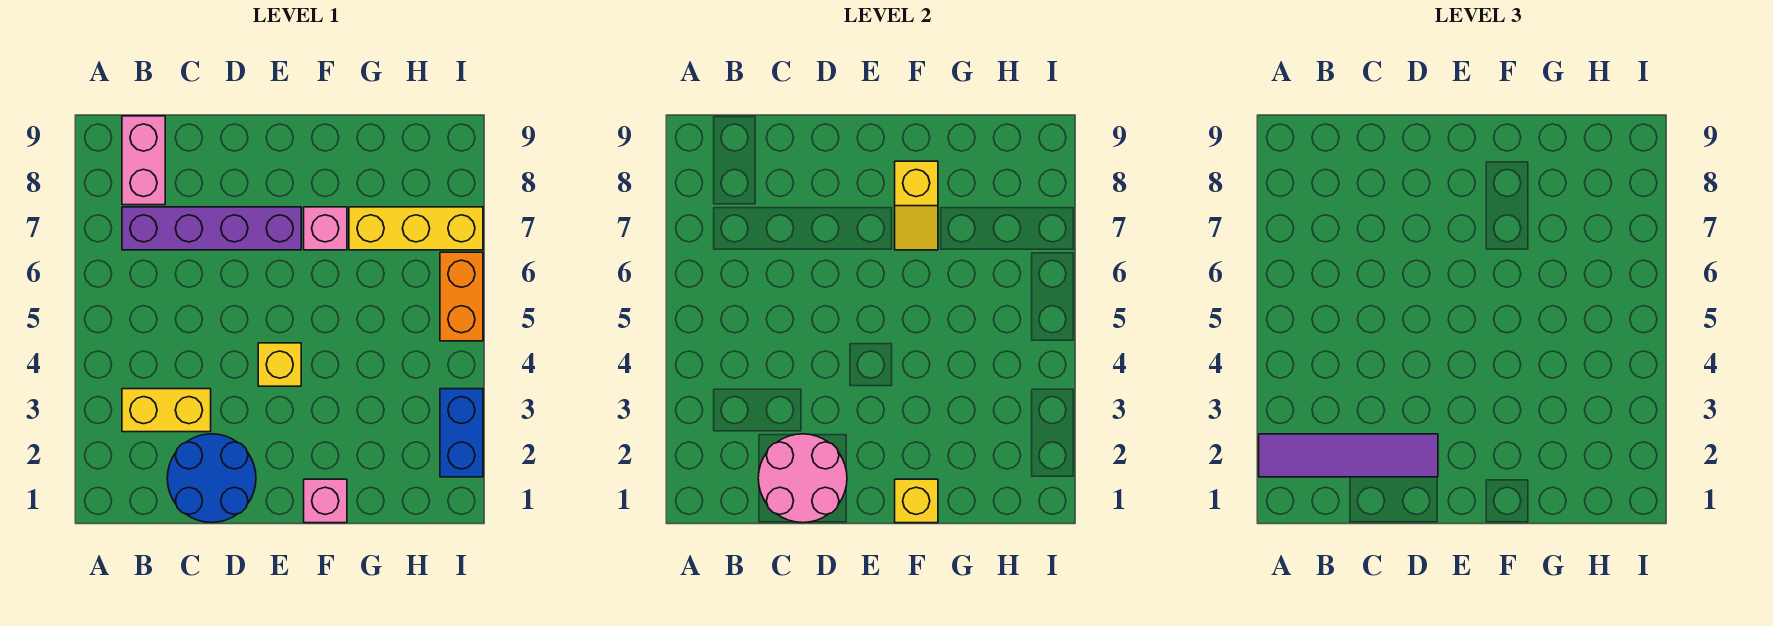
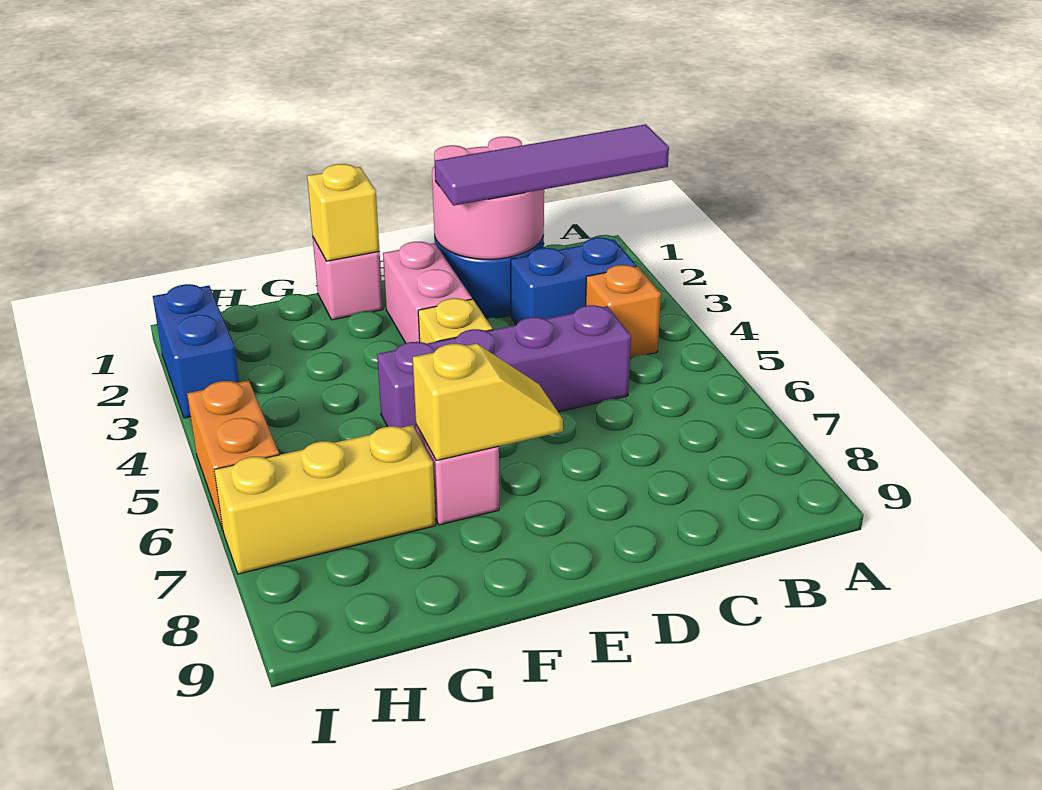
yellow 1x2 brick [122,389,211,432] -> blue 1x2 brick [511,238,636,325]
none -> orange 1x1 brick [586,265,661,358]
purple 1x4 brick [122,207,301,250] -> purple 1x4 brick moved to [377,305,631,430]
pink 1x2 brick [122,116,165,205] -> pink 1x2 brick moved to [383,242,472,343]
yellow 1x2 slope [895,161,938,250] -> yellow 1x2 slope turned to [413,344,563,461]

